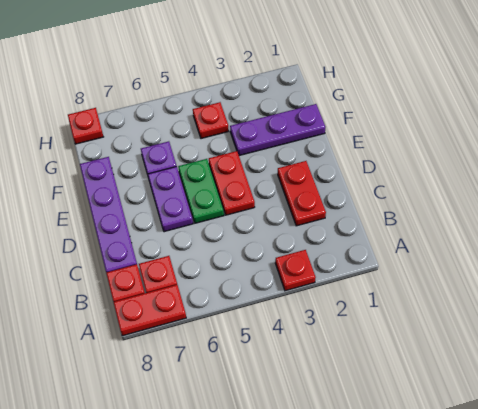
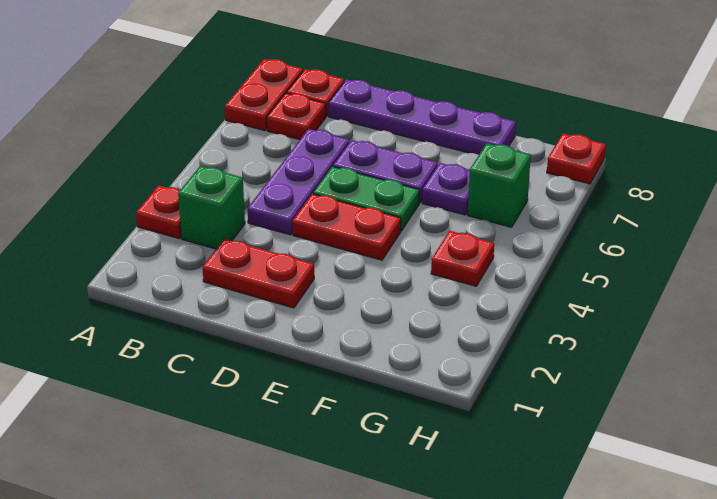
none -> green 1x1 brick [178,166,245,249]
purple 1x3 plate [230,104,325,156] -> purple 1x3 plate moved to [247,129,349,235]
none -> green 1x1 brick [468,143,531,227]

